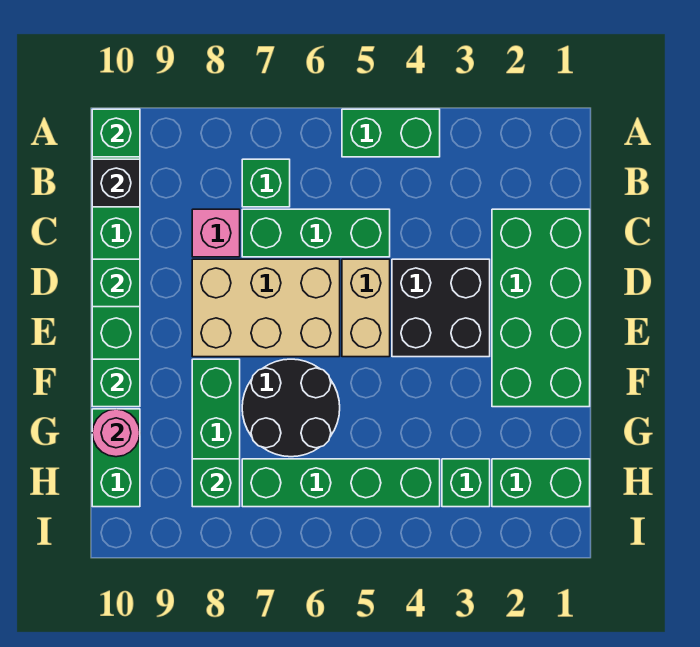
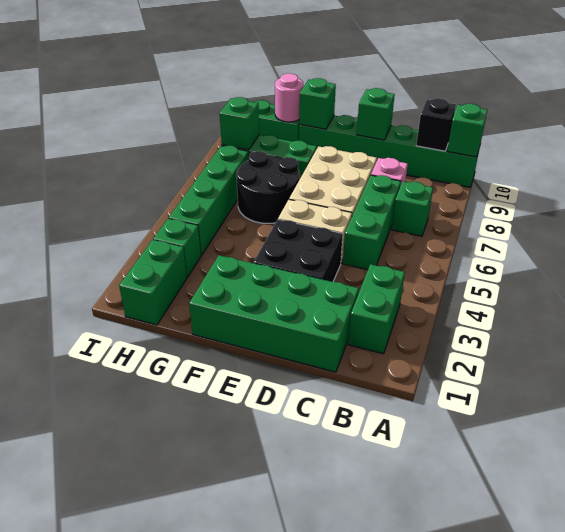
green 1x2 brick [342,109,440,157] -> green 1x2 brick moved to [348,264,405,354]

